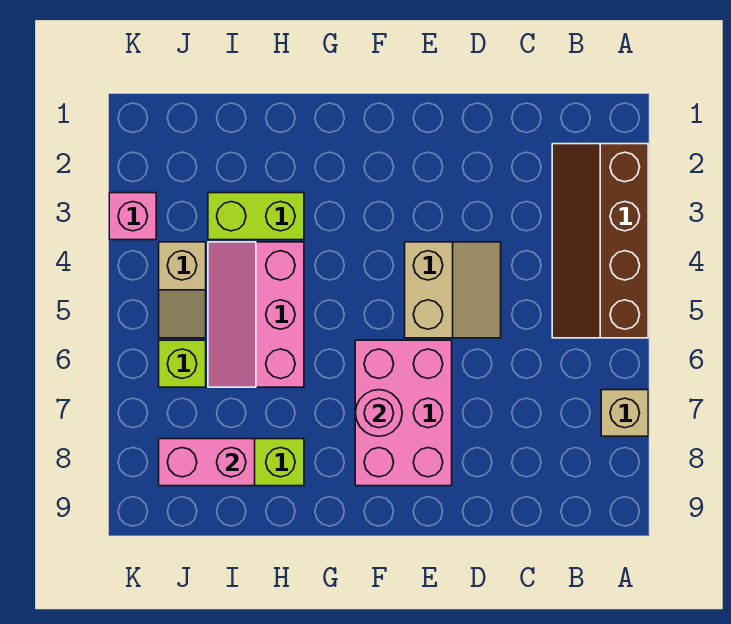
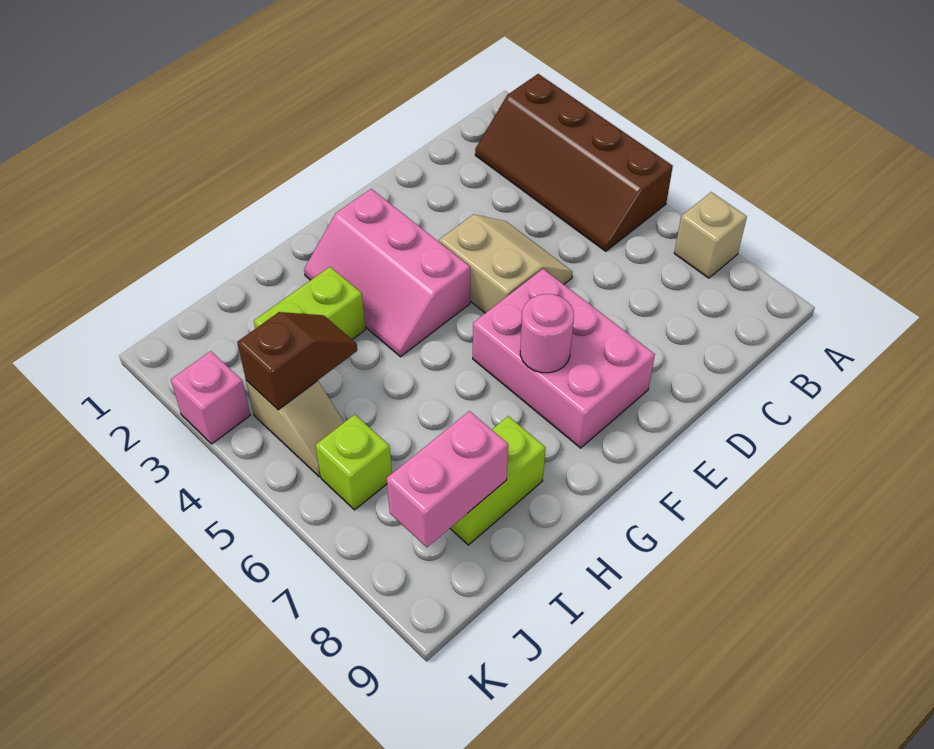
pink 2x3 slope [208,242,304,387] -> pink 2x3 slope moved to [304,189,470,357]
none -> brown 1x2 slope [237,312,357,410]

